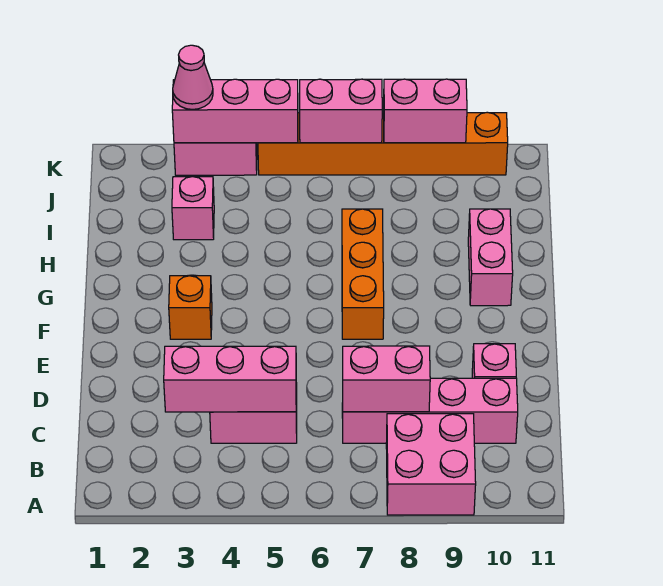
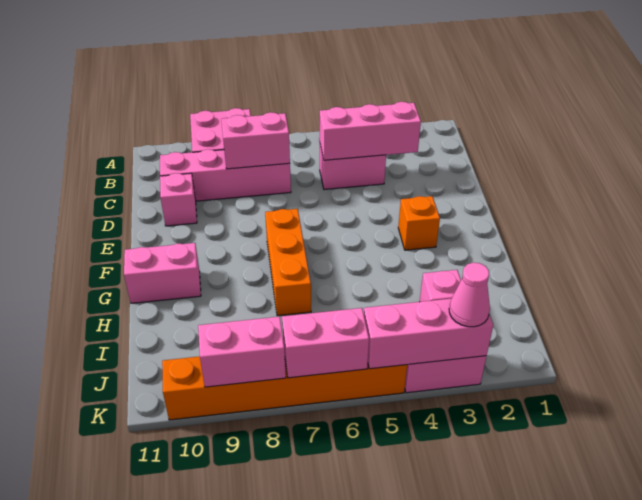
pink 1x2 brick [468,209,513,306] -> pink 1x2 brick turned to [124,243,201,303]

